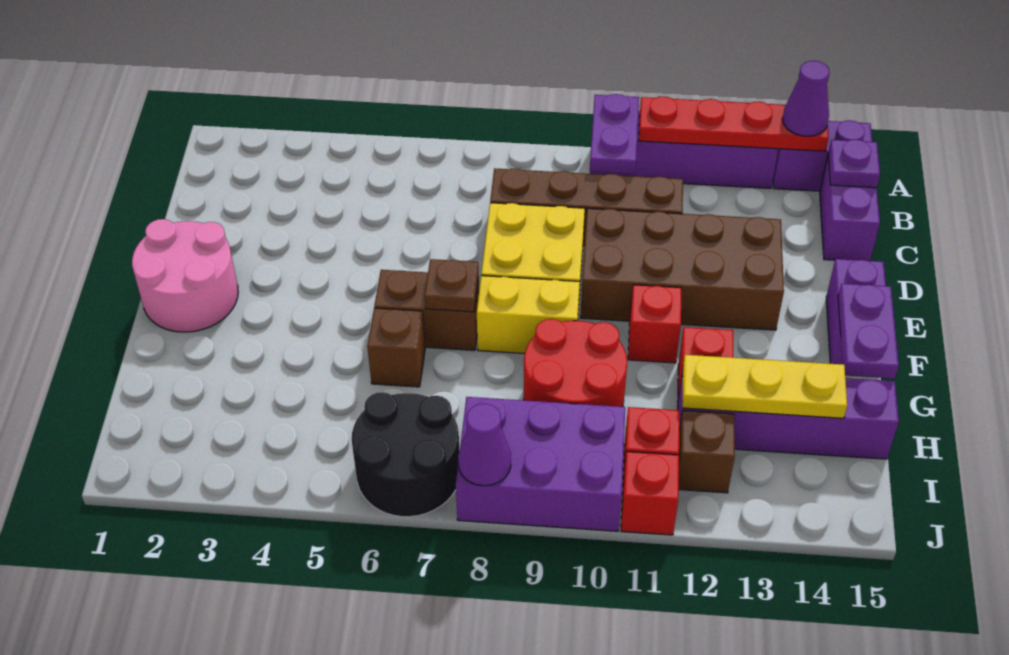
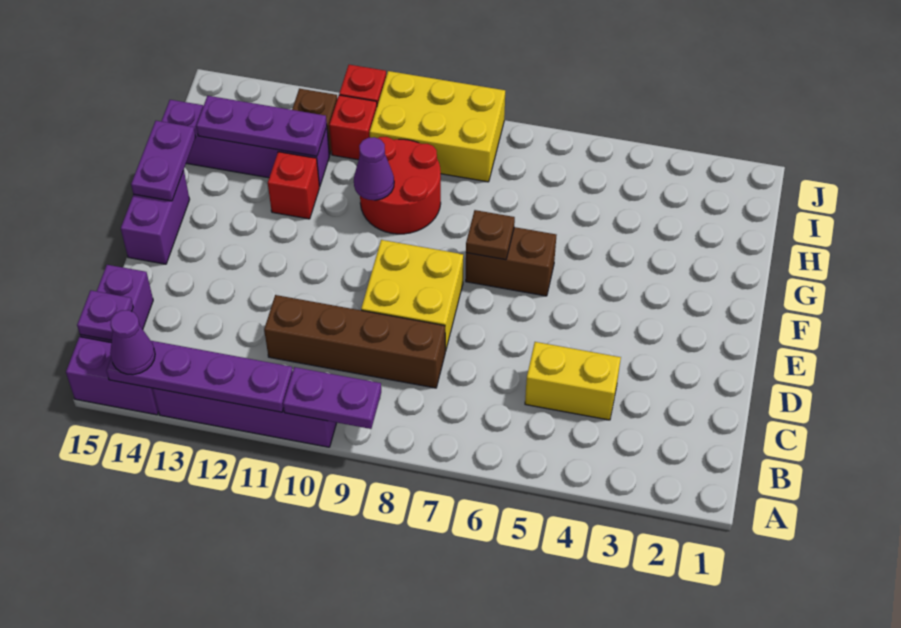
purple 1x2 plate [590,94,639,174] -> purple 1x2 plate turned to [283,367,381,429]
red 1x4 plate [639,97,829,151] -> purple 1x4 plate [106,341,293,412]
brown 2x4 brick [580,208,784,330] -> none
pink 2x2 round brick [132,219,238,332] -> none
yellow 1x2 brick [477,276,580,354] -> yellow 1x2 brick moved to [525,342,621,420]
red 1x1 brick [628,285,681,363] -> none
brown 1x1 brick [367,308,425,387] -> none
yellow 1x3 plate [682,355,847,418] -> purple 1x3 plate [196,96,327,156]
black 2x2 round brick [352,392,460,517] -> none
purple 2x3 brick [456,397,625,531] -> yellow 2x3 brick [370,71,505,182]
purple 1x1 cone [458,404,511,486] -> purple 1x1 cone moved to [354,137,394,200]

